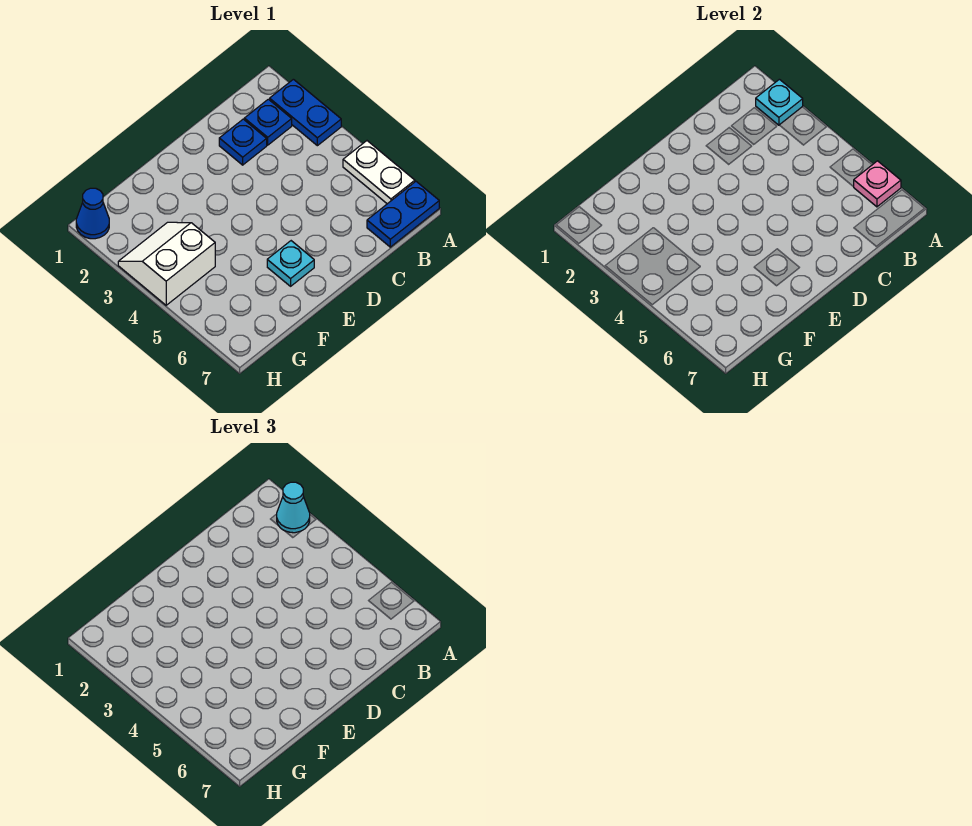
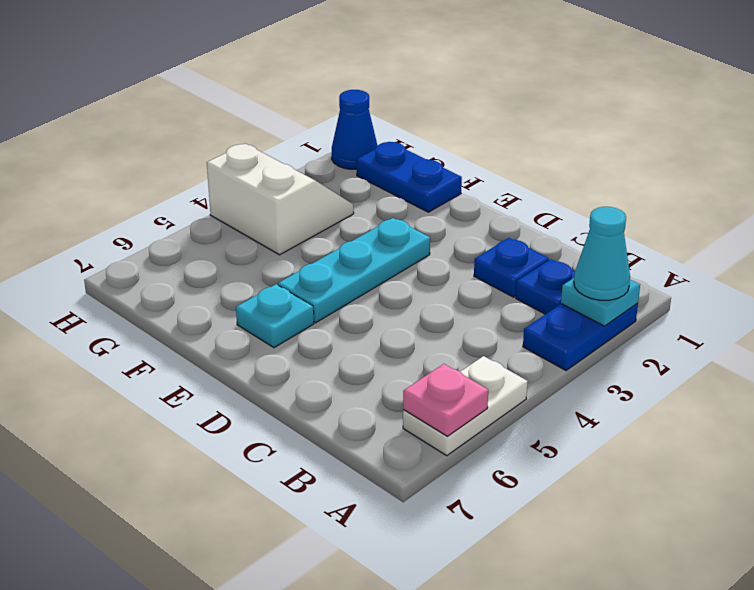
blue 1x2 plate [367,182,439,247] -> blue 1x2 plate moved to [357,142,462,212]
none -> cyan 1x3 plate [278,218,430,323]

